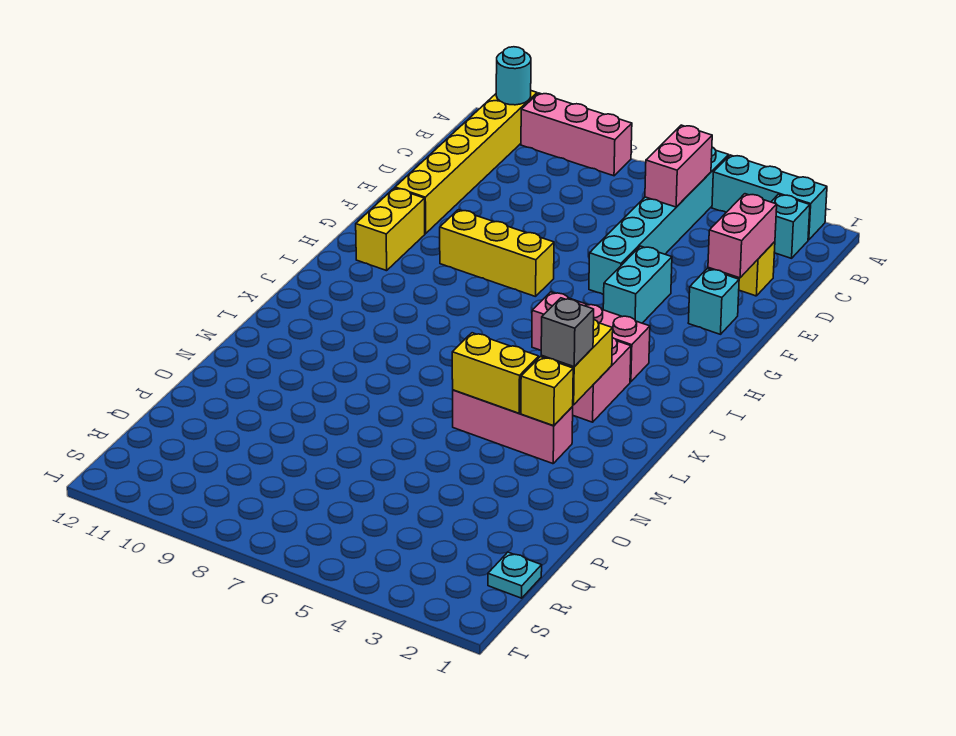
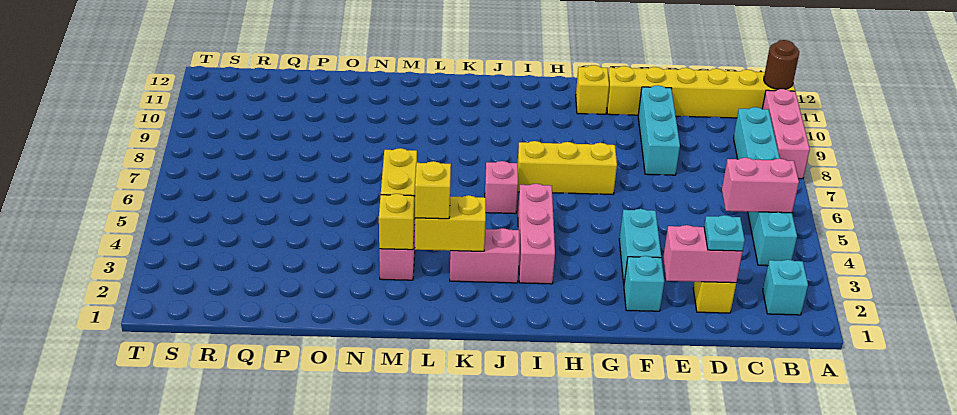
cyan 1x3 brick [712,155,827,240] -> cyan 1x3 brick moved to [638,85,680,175]
cyan 1x6 brick [589,147,729,295] -> cyan 1x6 brick turned to [734,107,797,266]
cyan 1x1 round brick [496,47,531,105] -> brown 1x1 round brick [764,40,799,89]
cyan 1x2 brick [603,246,672,323] -> cyan 1x2 brick turned to [619,209,661,283]
yellow 1x3 brick [440,210,554,297] -> yellow 1x3 brick turned to [518,141,617,194]
yellow 1x2 brick [356,188,425,271] -> yellow 1x1 brick [576,65,609,114]
none -> pink 1x1 brick [485,161,518,214]
grey 1x1 brick [541,298,594,367] -> yellow 1x1 brick [415,161,451,219]
cyan 1x1 plate [488,552,542,598] -> cyan 1x1 plate moved to [704,215,745,251]

